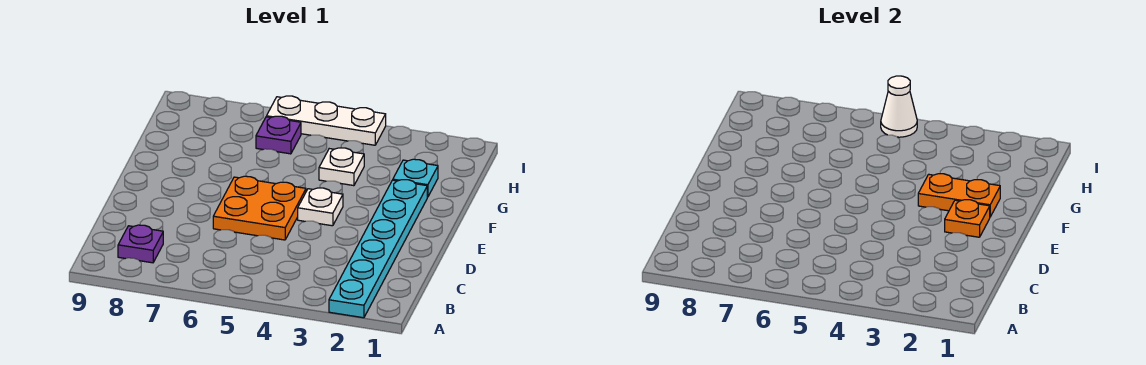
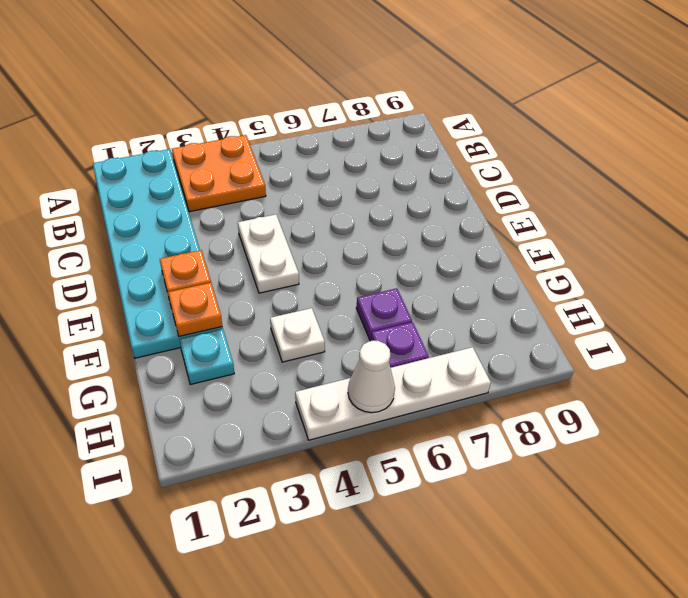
cyan 1x6 plate [329,180,427,318] -> cyan 2x6 plate [93,149,223,358]
purple 1x1 plate [118,225,163,263] -> purple 1x1 plate moved to [356,288,412,341]
orange 2x2 plate [213,176,306,240] -> orange 2x2 plate moved to [172,135,266,212]
white 1x1 plate [298,188,343,226] -> white 1x2 plate [238,214,299,293]
orange 1x2 plate [918,174,1000,217] -> orange 1x1 plate [168,283,222,337]
white 1x3 plate [267,96,386,145] -> white 1x4 plate [295,347,491,440]

